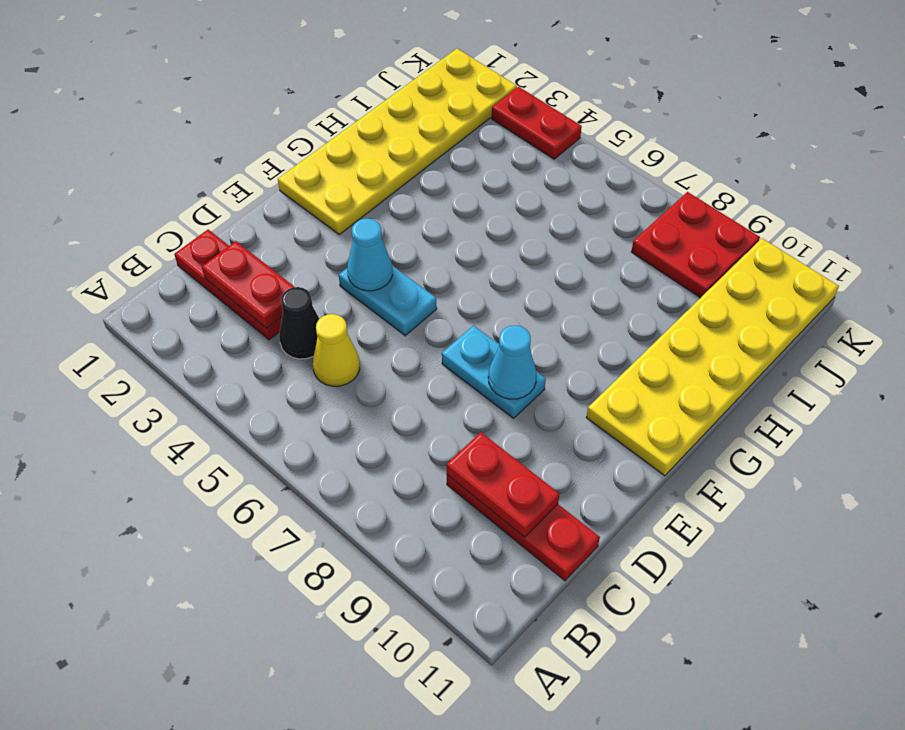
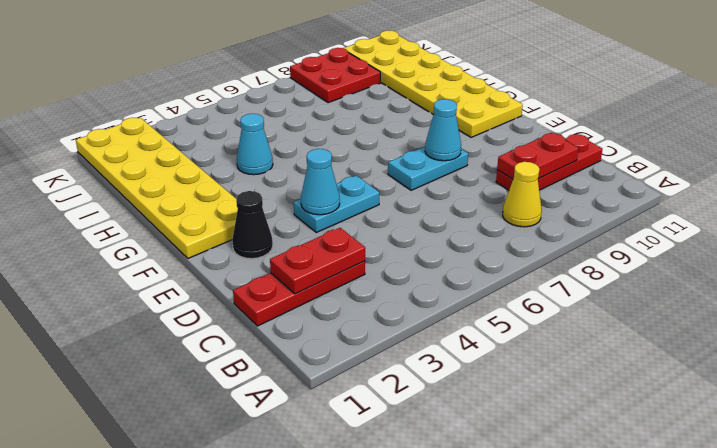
black 1x1 cone [279,287,319,359] -> black 1x1 cone moved to [232,191,273,259]
yellow 1x1 cone [313,314,360,386] -> yellow 1x1 cone moved to [503,162,542,227]
none -> cyan 1x1 cone [237,114,273,175]
red 1x2 plate [492,87,582,159] -> none

